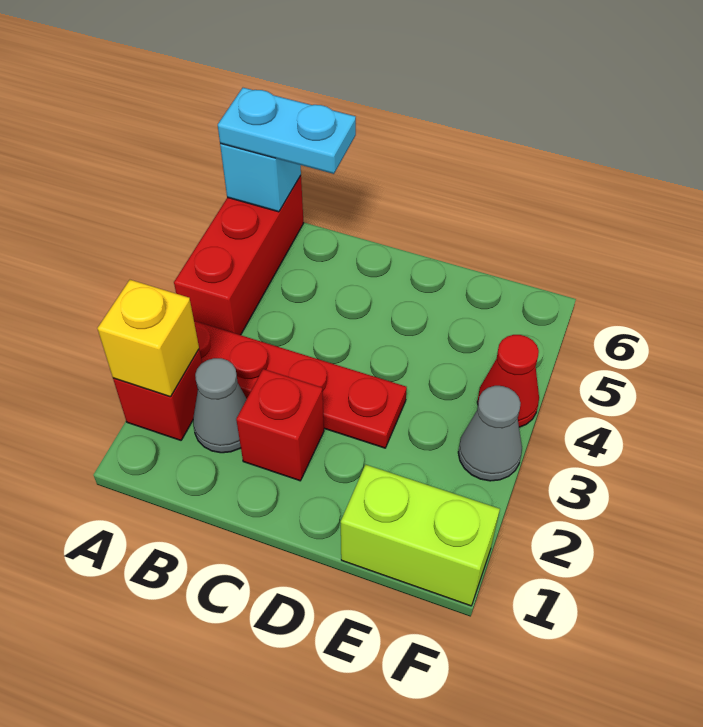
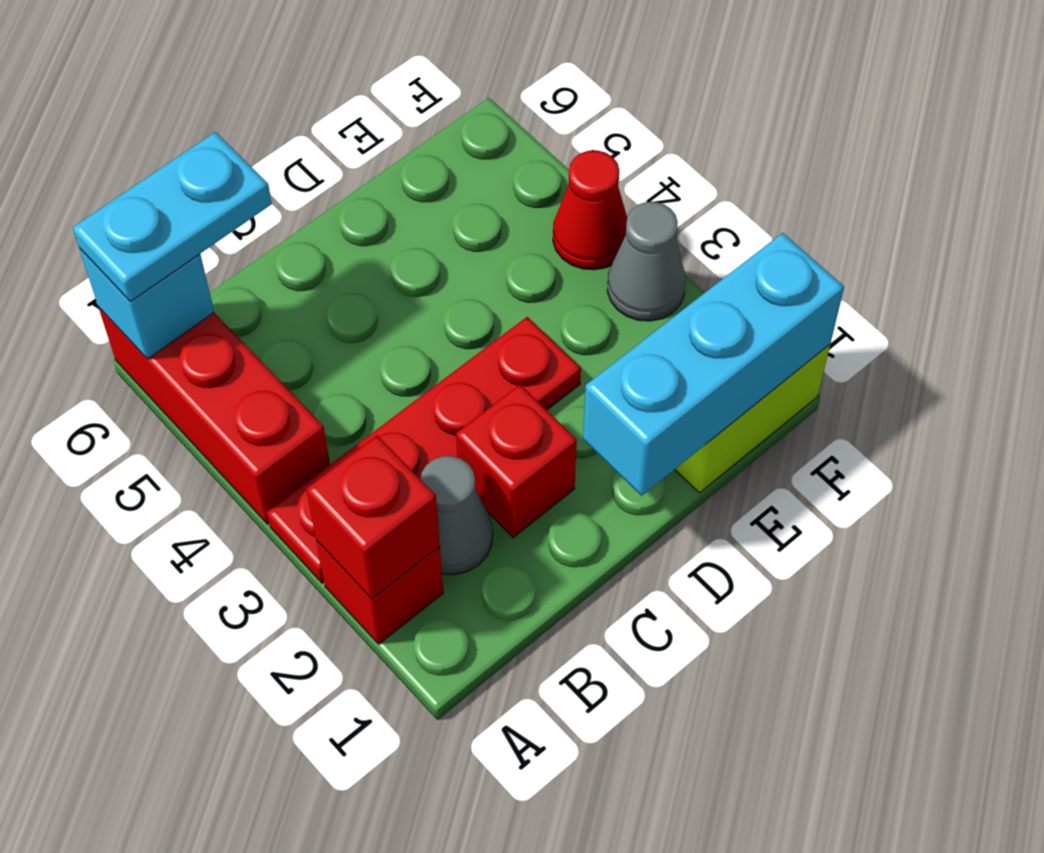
yellow 1x1 brick [97,280,199,397] -> red 1x1 brick [306,435,440,599]
none -> cyan 1x3 brick [583,233,844,496]

